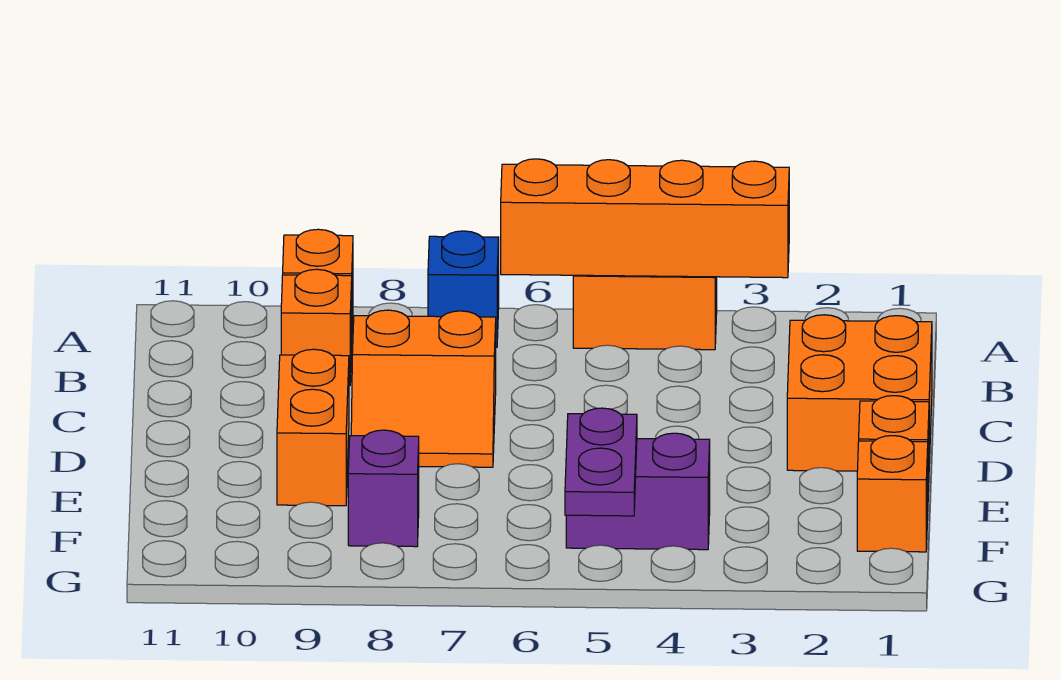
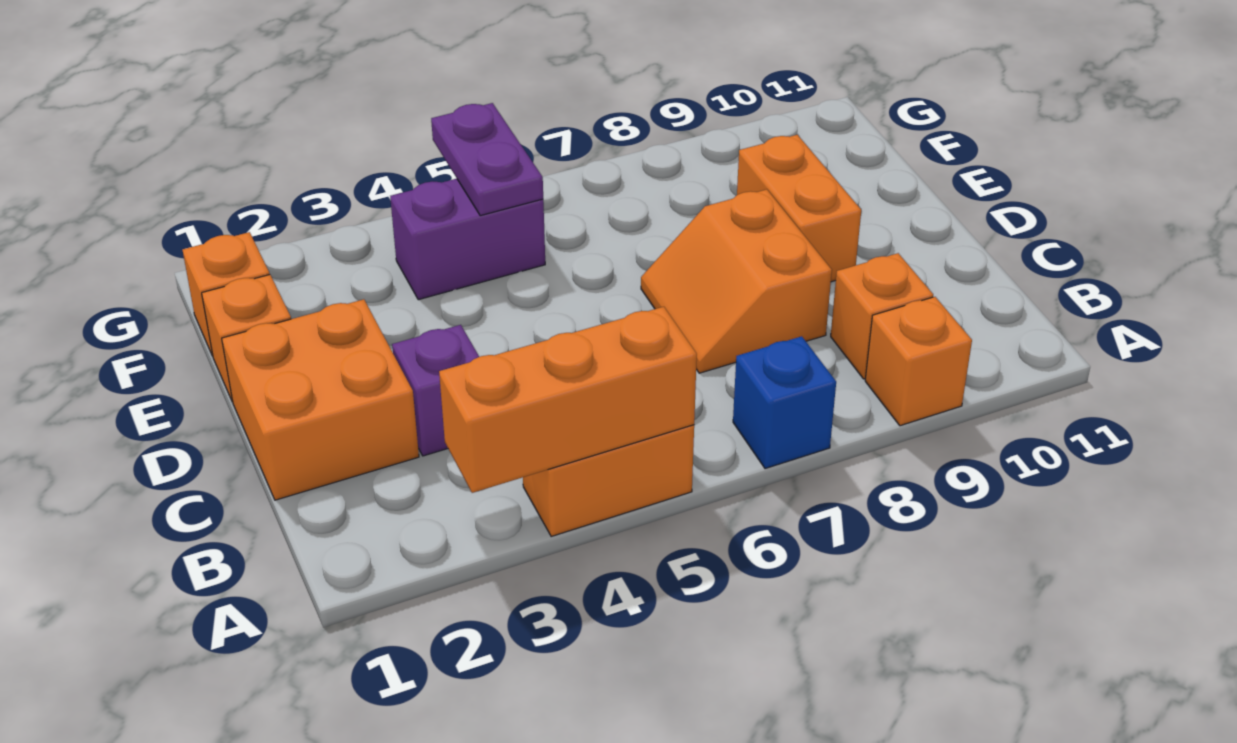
orange 1x4 brick [501,159,789,278] -> orange 1x3 brick [439,307,697,493]
orange 2x2 slope [351,310,496,467] -> orange 2x2 slope turned to [641,189,832,373]
purple 1x1 brick [348,430,419,547] -> purple 1x1 brick moved to [392,325,479,456]

